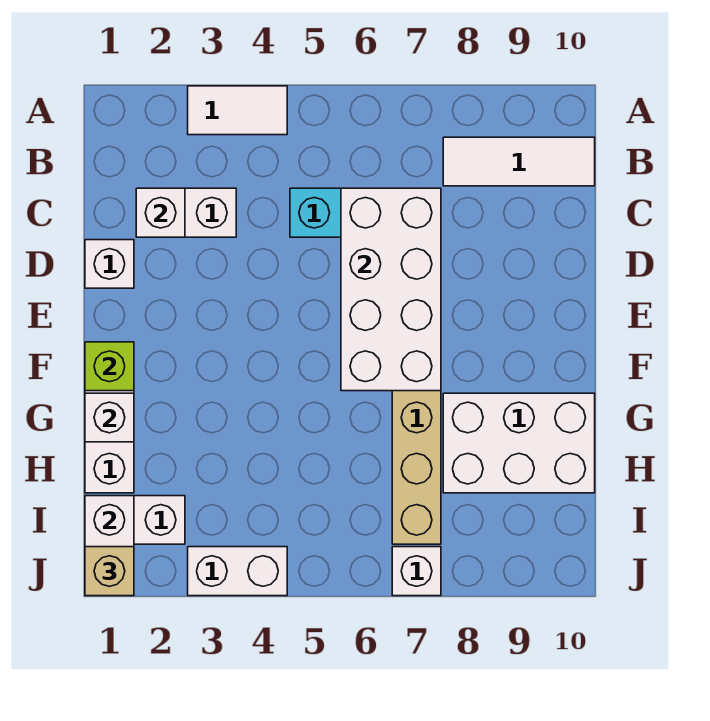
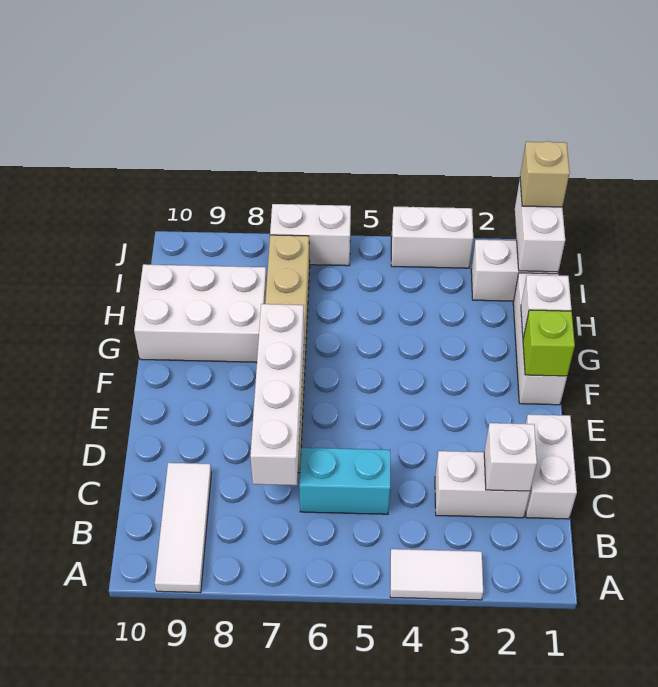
white 1x3 tile [443,137,595,186] -> white 1x3 tile turned to [155,463,211,593]
white 2x4 brick [341,188,441,391] -> white 1x4 brick [250,304,304,485]
white 1x1 brick [85,240,134,288] -> white 1x2 brick [526,414,577,519]
white 1x1 brick [392,547,441,596] -> white 1x2 brick [270,204,351,266]

